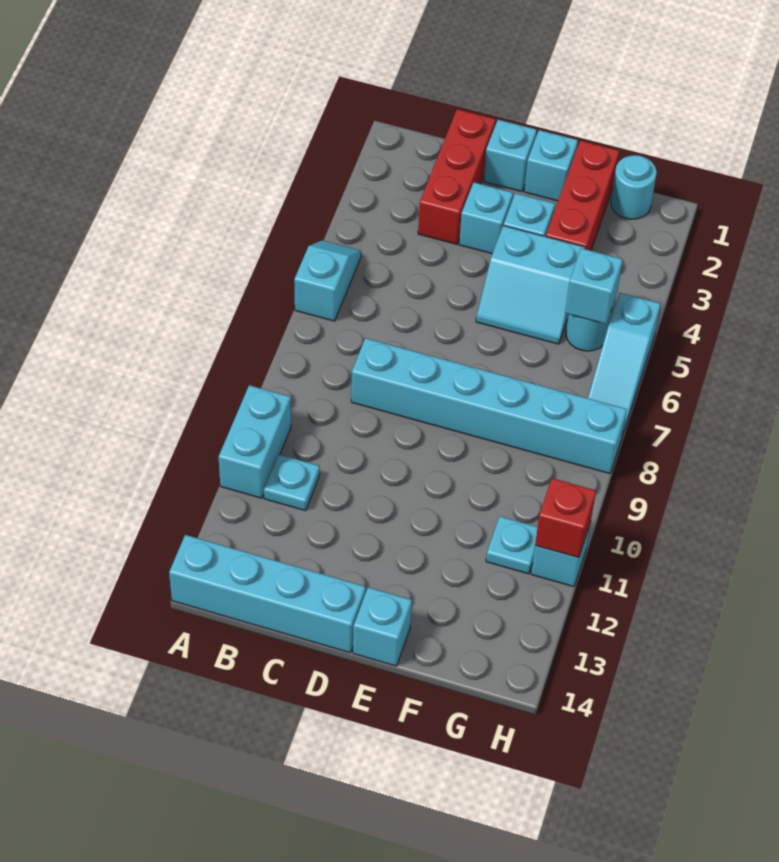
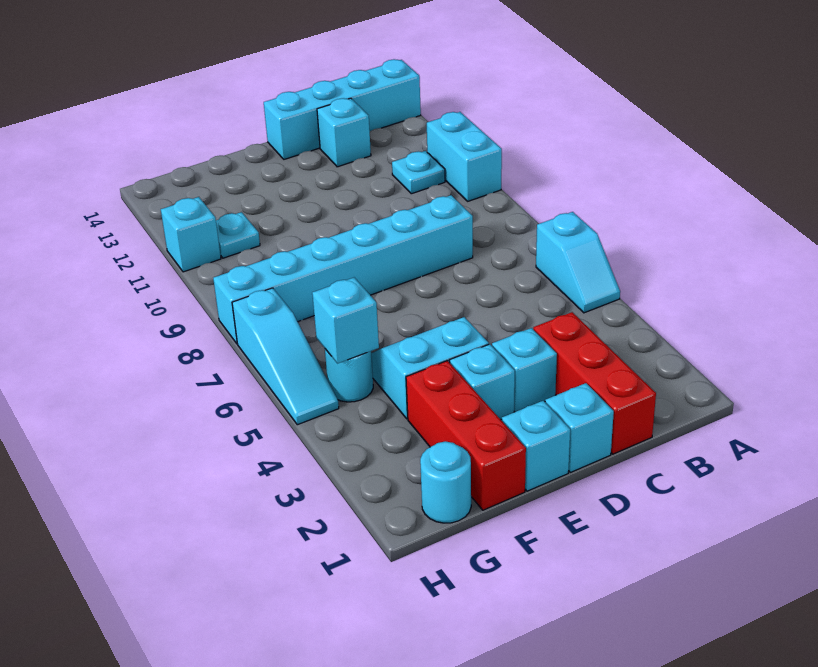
cyan 1x1 brick [353,587,412,666] -> cyan 1x1 brick moved to [317,98,371,167]
cyan 1x3 slope [588,293,660,436] -> cyan 1x3 slope turned to [232,288,339,425]
red 1x1 brick [535,478,596,558] -> none

